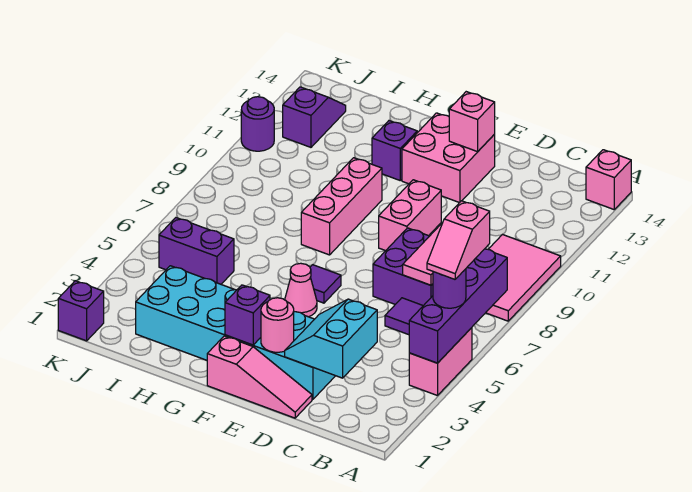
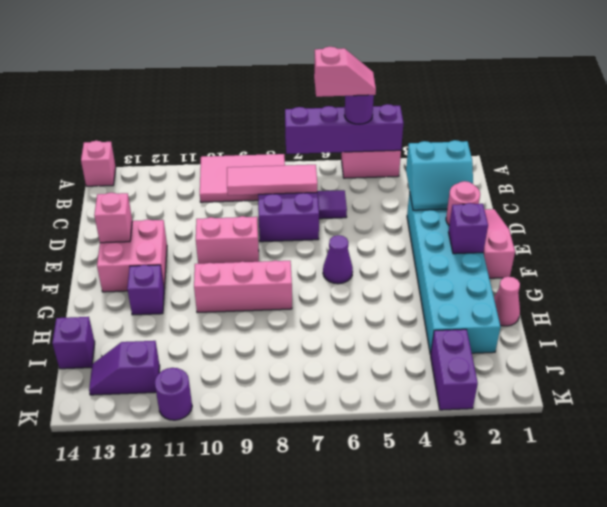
pink 1x1 cone [285,263,317,317] -> pink 1x1 cone moved to [494,277,520,326]
purple 1x1 tile [310,265,341,303] -> purple 1x1 cone [323,235,353,284]
purple 1x2 brick [159,218,234,284] -> purple 1x2 brick moved to [431,329,478,410]
purple 1x1 brick [58,281,104,341] -> purple 1x1 brick moved to [52,317,95,369]

